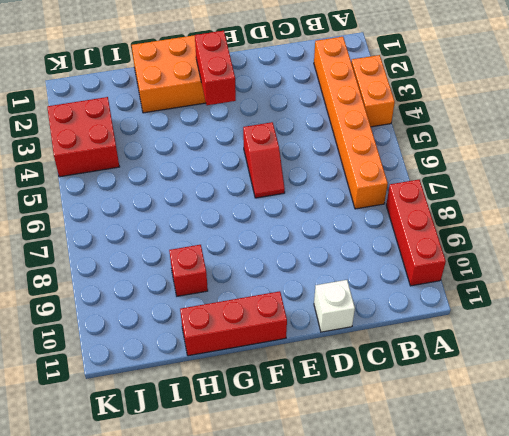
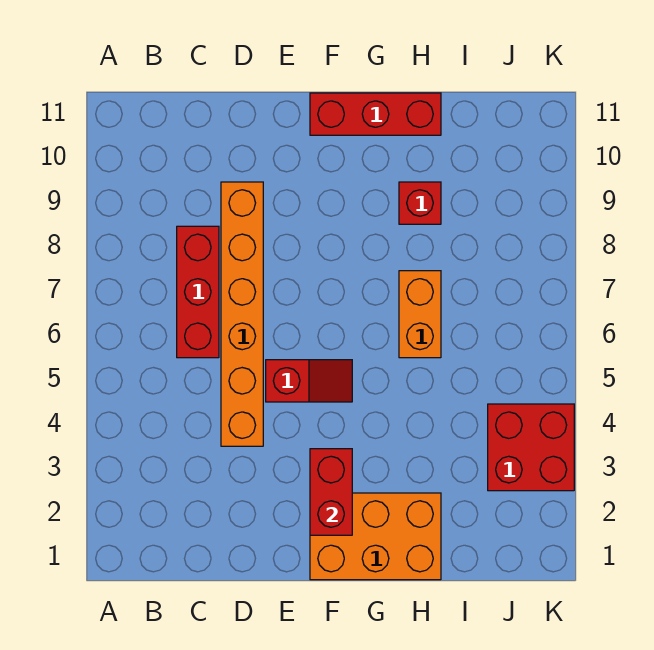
orange 1x2 brick [351,55,395,127] -> orange 1x2 brick moved to [399,271,441,358]
red 1x3 brick [386,180,446,286] -> red 1x3 brick moved to [177,226,219,358]
orange 1x6 brick [314,37,388,209] -> orange 1x6 brick moved to [221,182,263,446]
white 1x1 brick [314,280,355,332] -> none
red 1x2 slope [243,122,285,198] -> red 1x2 slope turned to [266,360,352,402]

